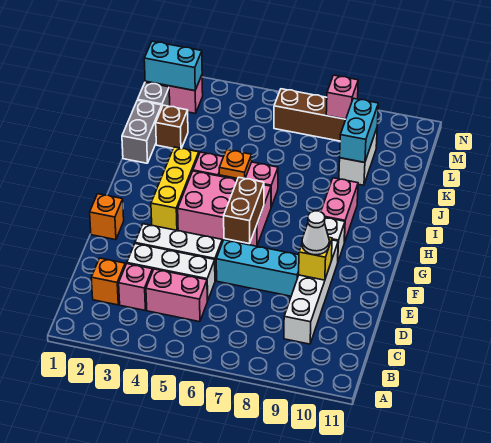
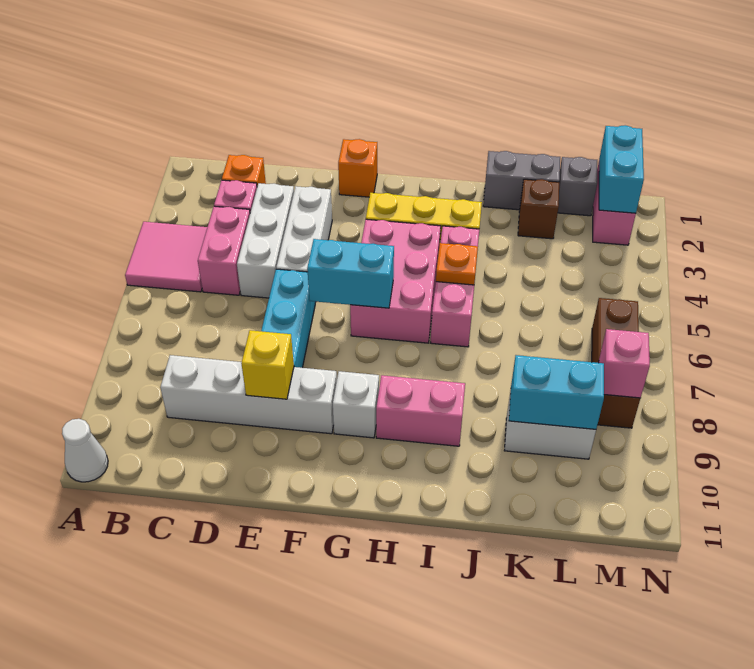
none -> pink 2x2 tile [125,222,207,292]
white 1x1 cone [302,211,329,255] -> white 1x1 cone moved to [62,419,108,482]
brown 1x2 brick [224,177,264,244] -> cyan 1x2 brick [307,239,394,308]

